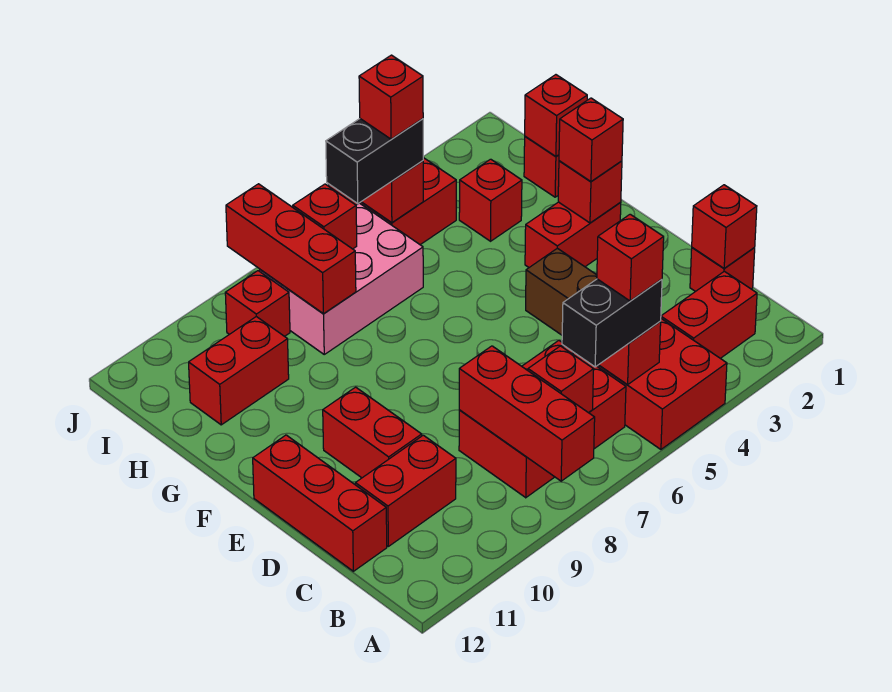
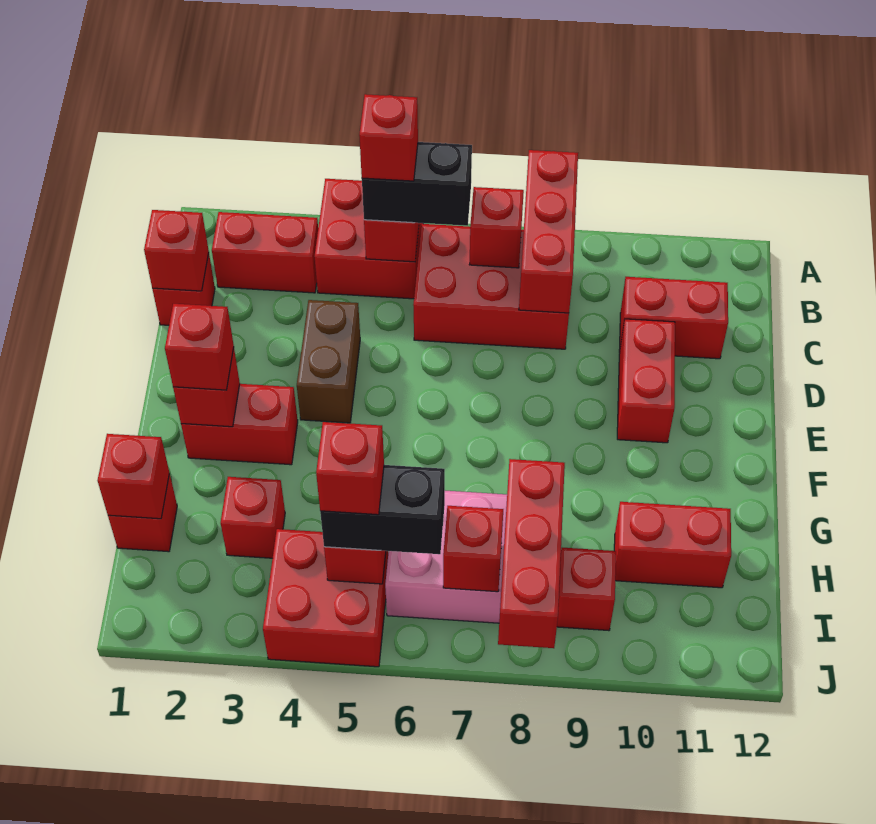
red 1x3 brick [253,435,387,571] -> none

